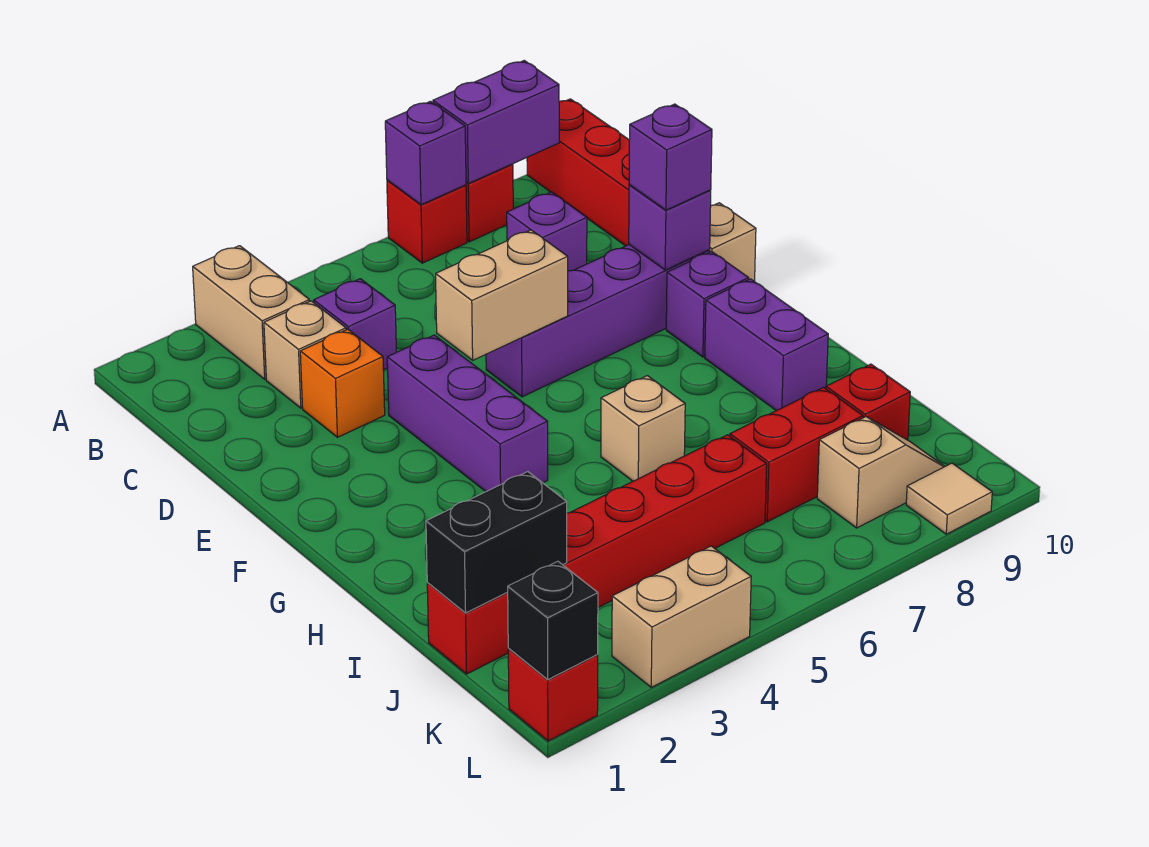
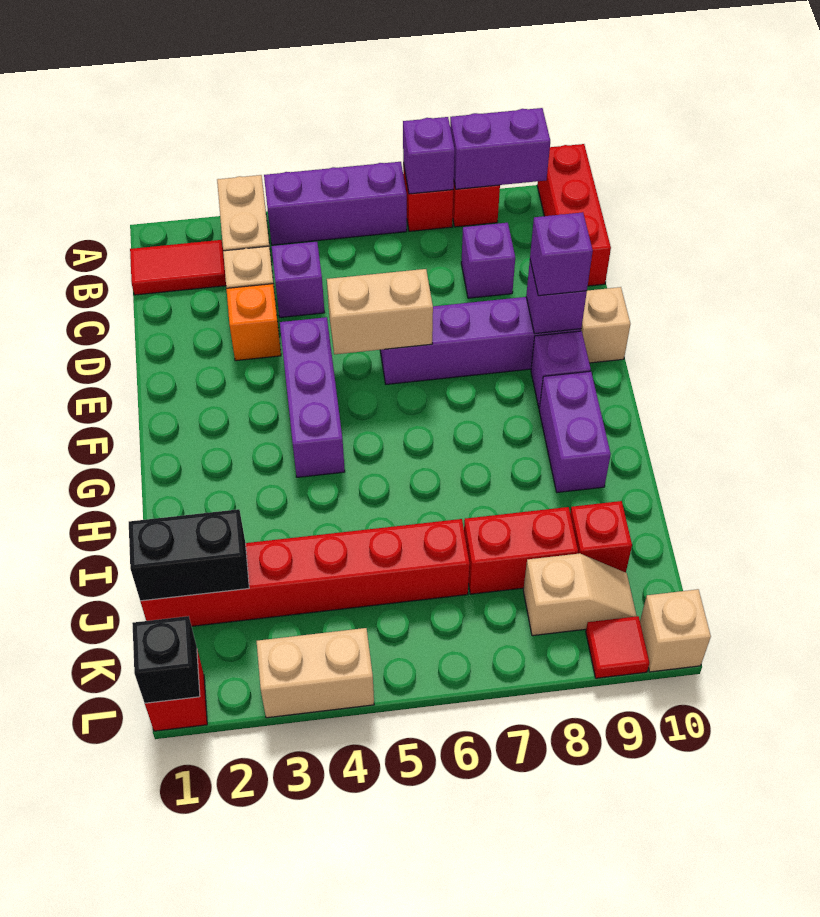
none -> purple 1x3 brick [264,162,407,245]
none -> red 1x2 tile [130,240,226,295]
tan 1x1 brick [601,376,685,481] -> tan 1x1 brick moved to [640,589,711,672]
tan 1x1 tile [906,463,992,534] -> red 1x1 tile [586,616,649,678]

